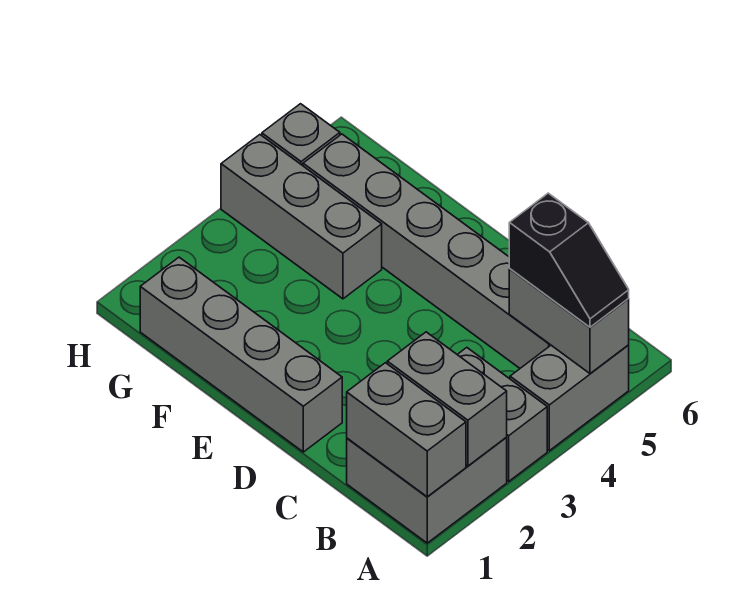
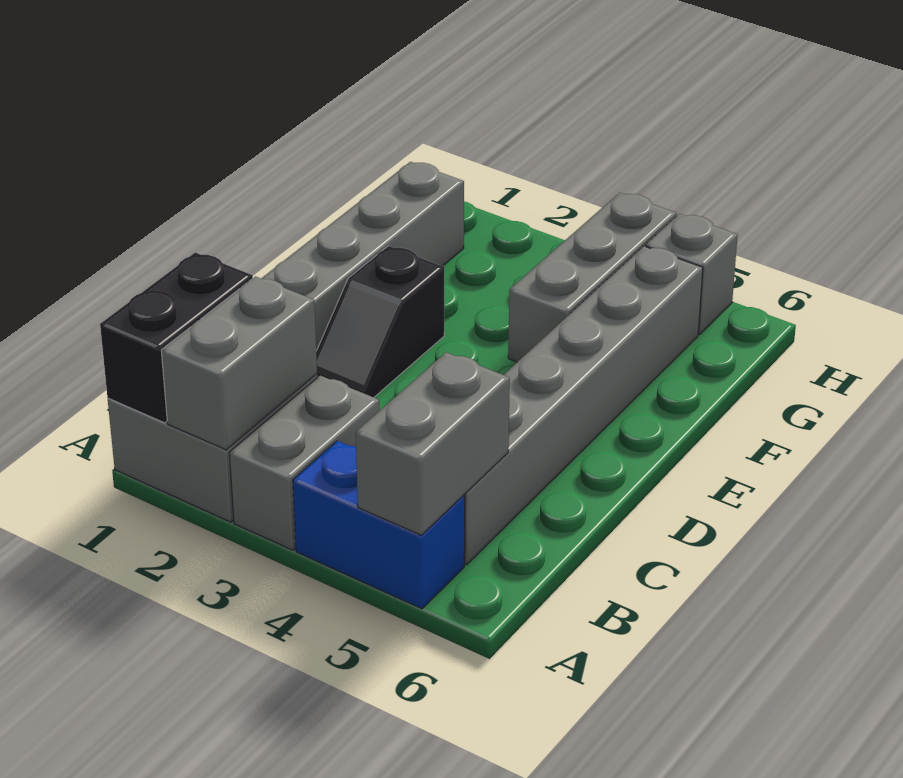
grey 1x2 brick [347,363,466,497] -> black 1x2 brick [100,252,253,423]
grey 1x2 brick [510,345,629,451] -> blue 1x2 brick [293,441,465,609]
black 1x2 slope [509,193,629,327] -> black 1x2 slope moved to [316,246,444,397]

